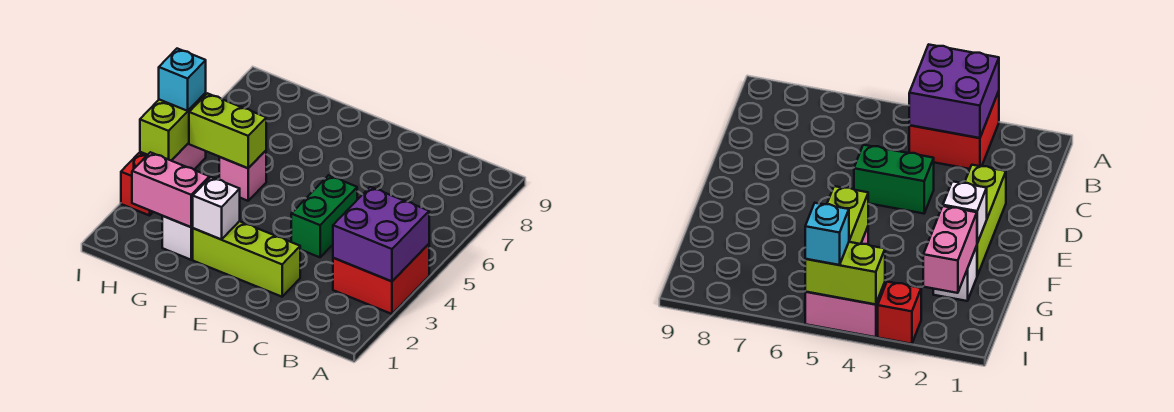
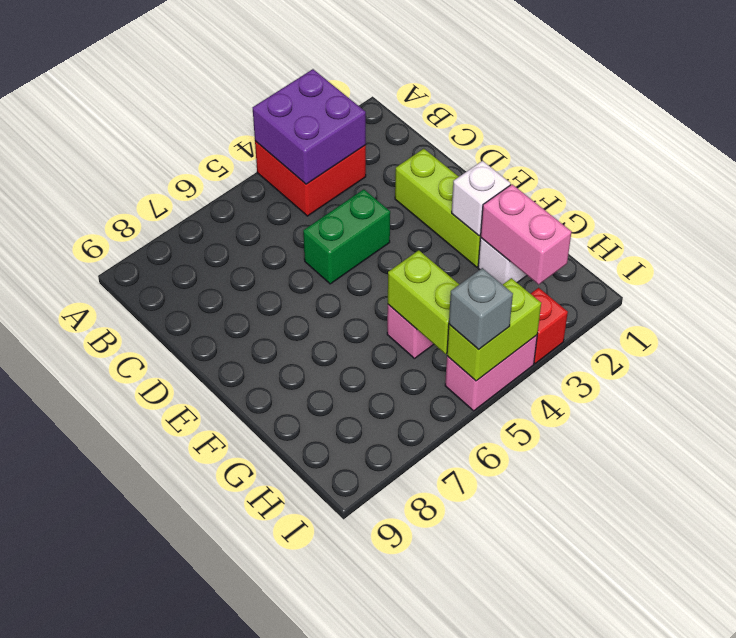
cyan 1x1 brick [159,49,206,111] -> grey 1x1 brick [449,268,513,349]

